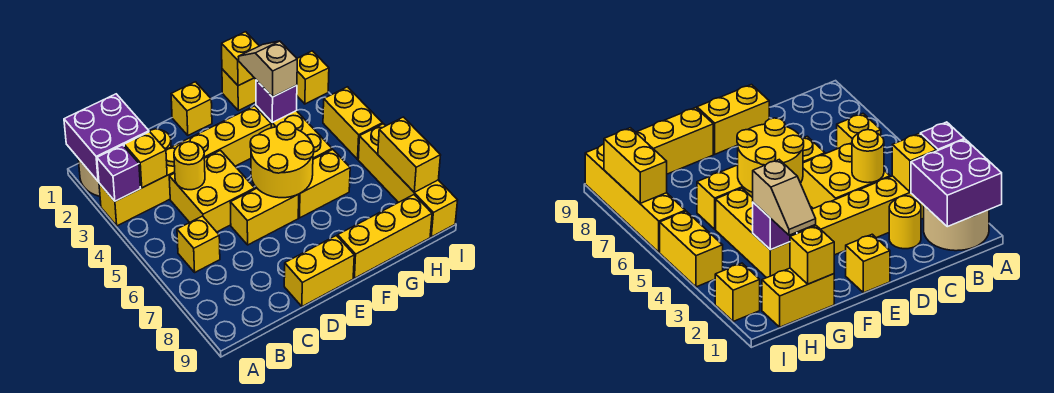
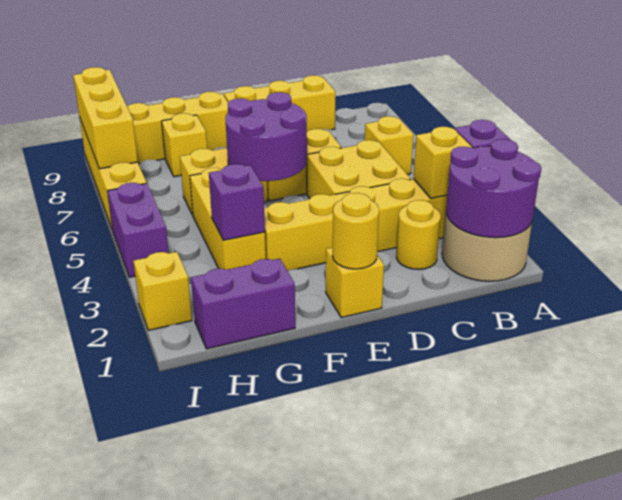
purple 2x2 brick [64,94,149,181] -> purple 2x2 round brick [446,139,541,238]
yellow 1x1 round brick [174,142,205,190] -> yellow 1x1 round brick moved to [333,193,379,269]
yellow 1x2 brick [284,236,354,306] -> yellow 1x3 brick [224,75,335,131]
yellow 2x2 round brick [250,122,314,198] -> purple 2x2 round brick [225,92,307,181]
yellow 1x2 brick [222,69,256,111] -> purple 1x2 brick [191,259,295,349]
yellow 1x1 brick [222,32,259,86] -> yellow 1x1 brick moved to [162,113,207,177]
tan 1x2 slope [238,41,297,97] -> none
yellow 1x2 brick [323,87,382,159] -> purple 1x2 brick [107,183,169,277]
yellow 1x2 brick [378,117,441,192] -> yellow 1x3 brick [73,67,138,169]

